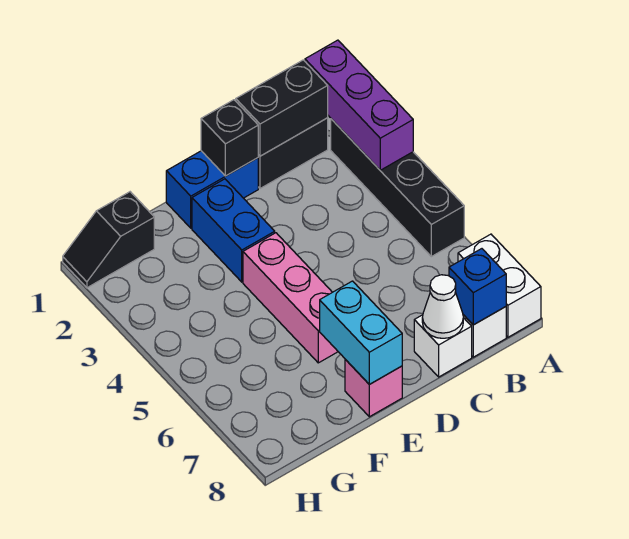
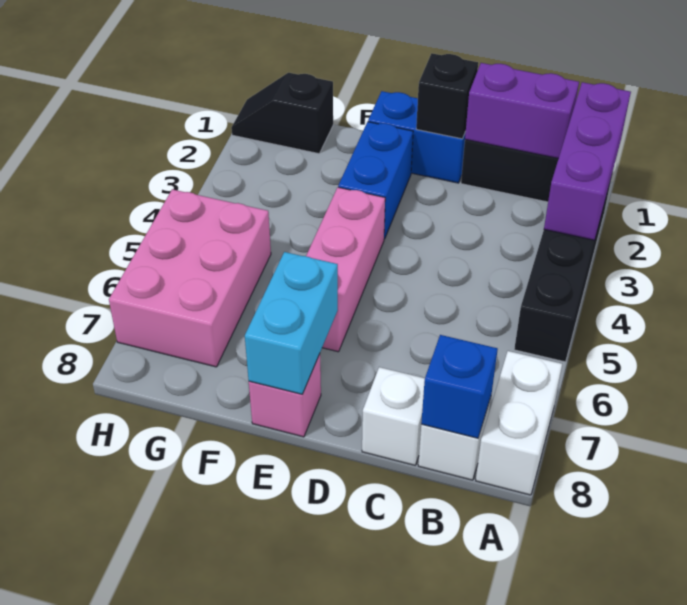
black 1x2 brick [236,60,328,156] -> purple 1x2 brick [465,63,579,158]
white 1x1 cone [422,275,463,338] -> none
none -> pink 2x3 brick [109,189,271,367]

